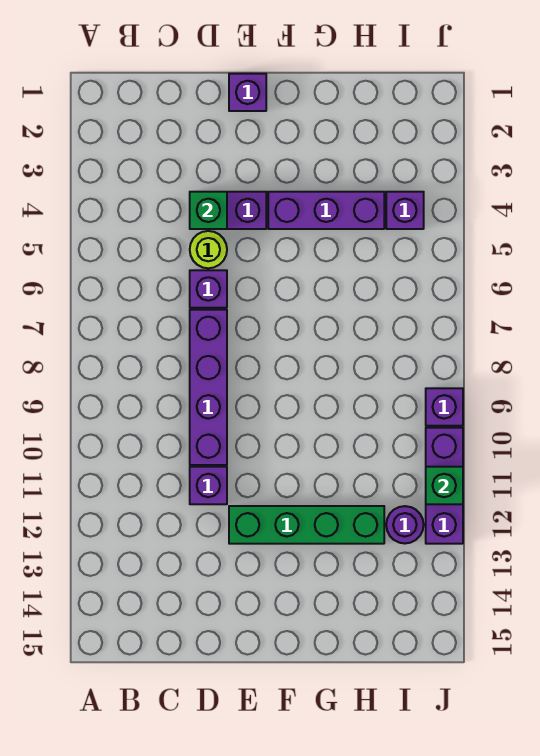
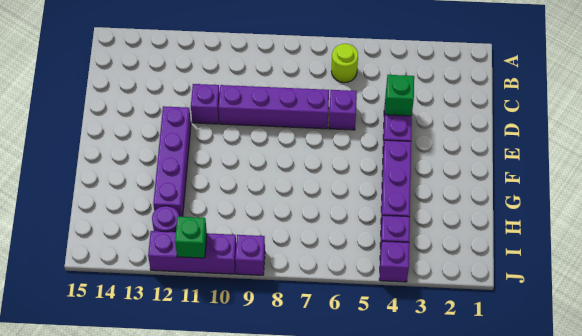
lime 1x1 round brick [190,231,227,268] -> lime 1x1 round brick moved to [332,44,358,83]
purple 1x1 brick [229,74,266,111] -> purple 1x1 brick moved to [379,241,409,282]
green 1x4 brick [229,506,384,544] -> purple 1x4 brick [153,106,191,217]

